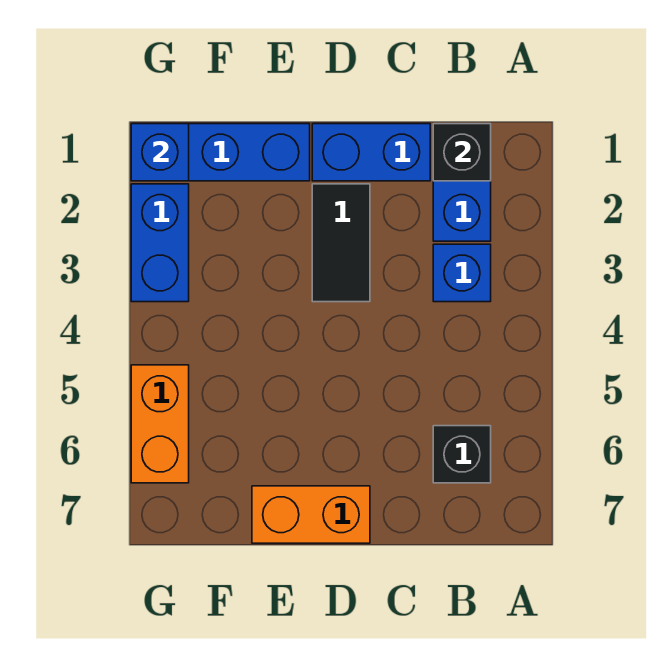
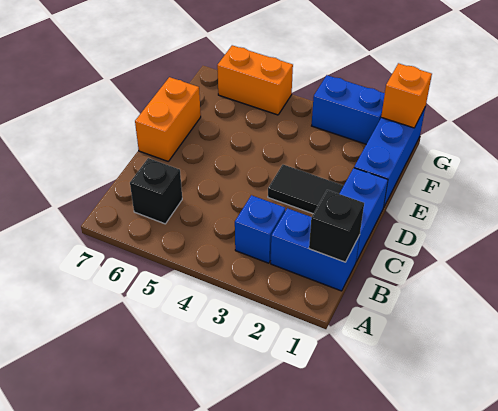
blue 1x1 brick [131,124,189,181] -> orange 1x1 brick [381,63,432,128]

